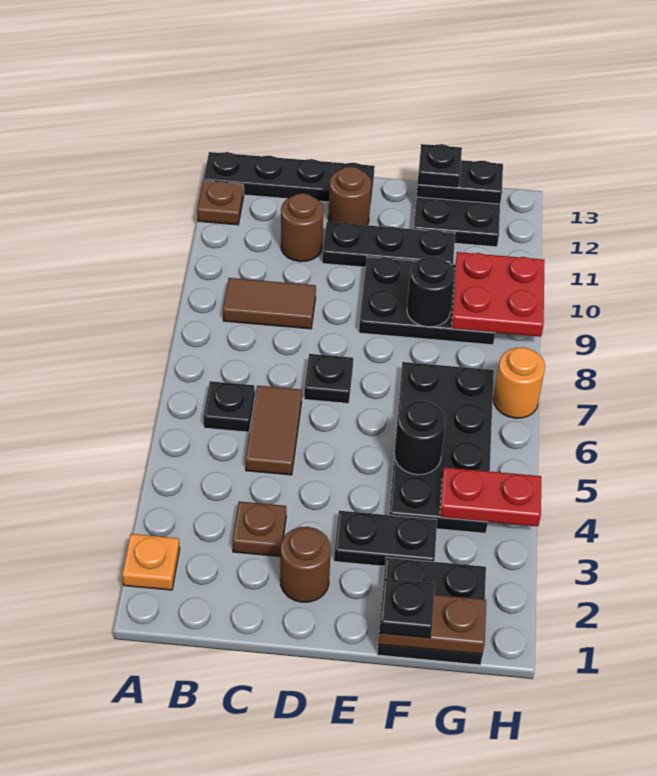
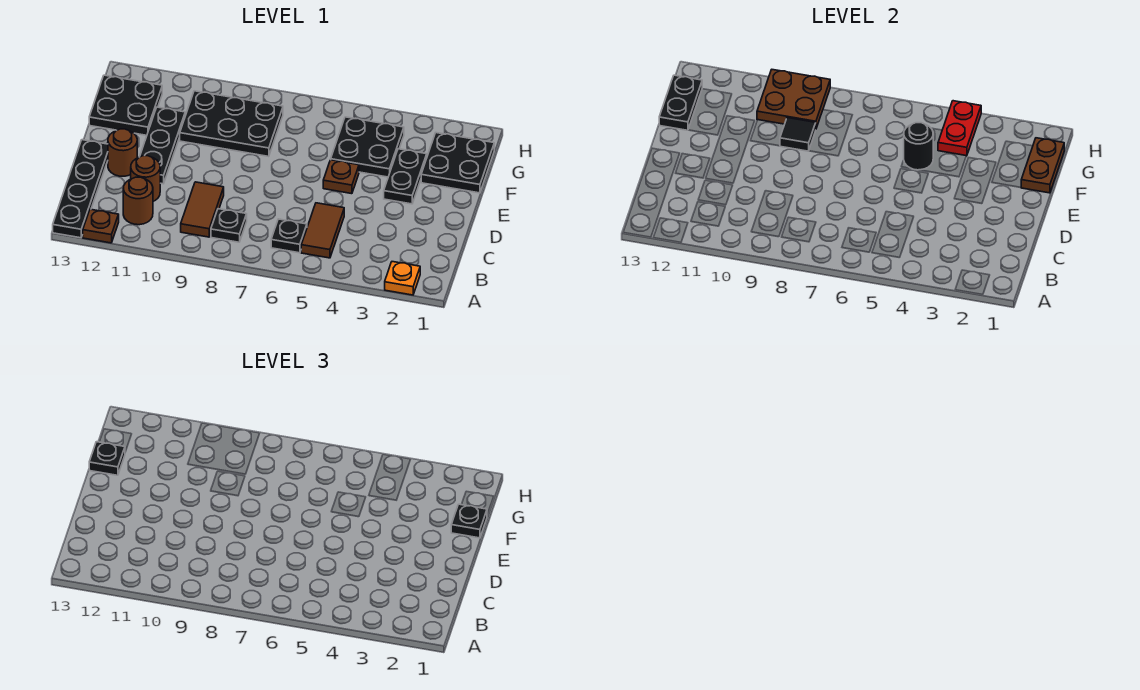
brown 1x1 plate [232,501,286,557] -> brown 1x1 plate moved to [323,160,359,194]
brown 1x2 tile [245,386,302,475] -> brown 1x2 tile turned to [301,203,344,258]
brown 1x1 round brick [280,527,331,602] -> brown 1x1 round brick moved to [123,177,153,225]
black 1x1 plate [304,354,353,403] -> black 1x1 plate moved to [211,209,247,242]
black 2x3 plate [359,257,495,345] -> black 2x3 plate turned to [180,91,283,157]
black 2x4 plate [389,362,494,533] -> black 2x2 plate [331,117,404,177]
black 1x1 round brick [407,256,455,327] -> black 1x1 tile [780,118,816,151]
red 2x2 plate [451,252,545,337] -> brown 2x2 plate [757,70,830,128]
orange 1x1 round brick [493,347,545,418] -> none

